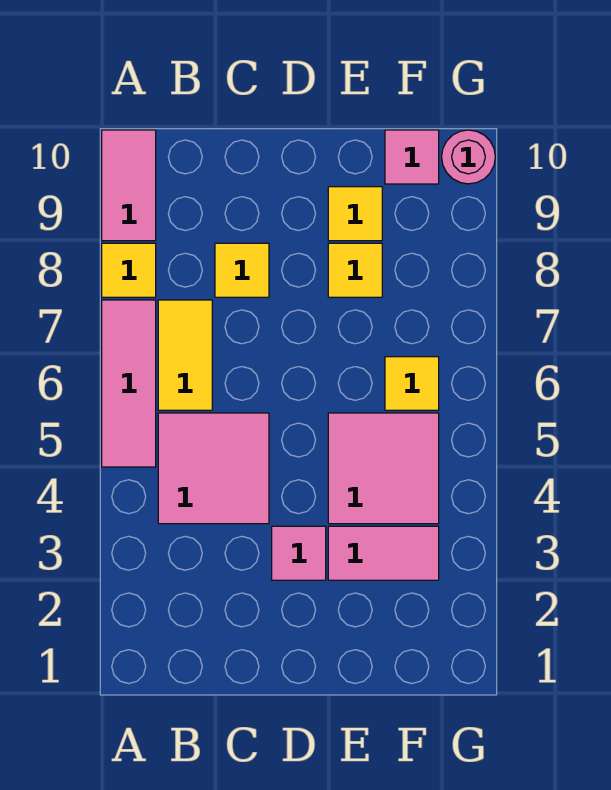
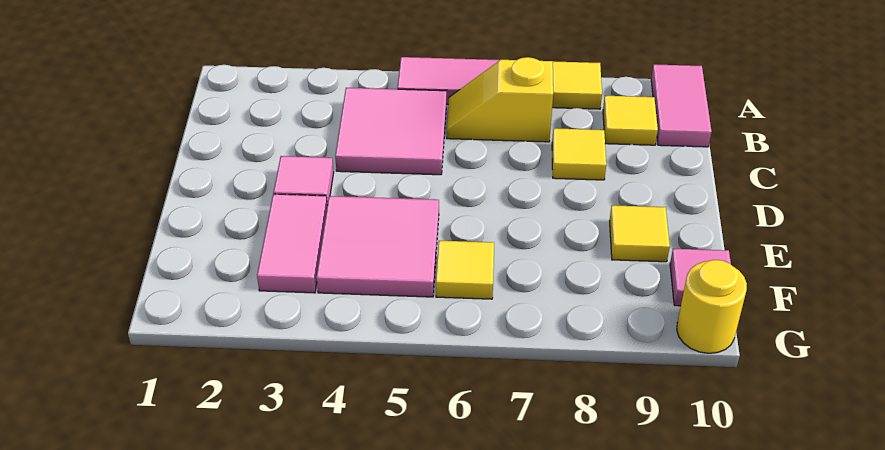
pink 1x2 tile [102,130,156,241] -> pink 1x2 tile turned to [651,64,712,147]
yellow 1x2 tile [158,300,212,410] -> yellow 1x2 slope [447,57,553,142]
yellow 1x1 tile [328,243,382,297] -> yellow 1x1 tile moved to [603,96,658,145]
pink 1x1 round brick [442,130,495,184] -> yellow 1x1 round brick [677,260,747,353]

